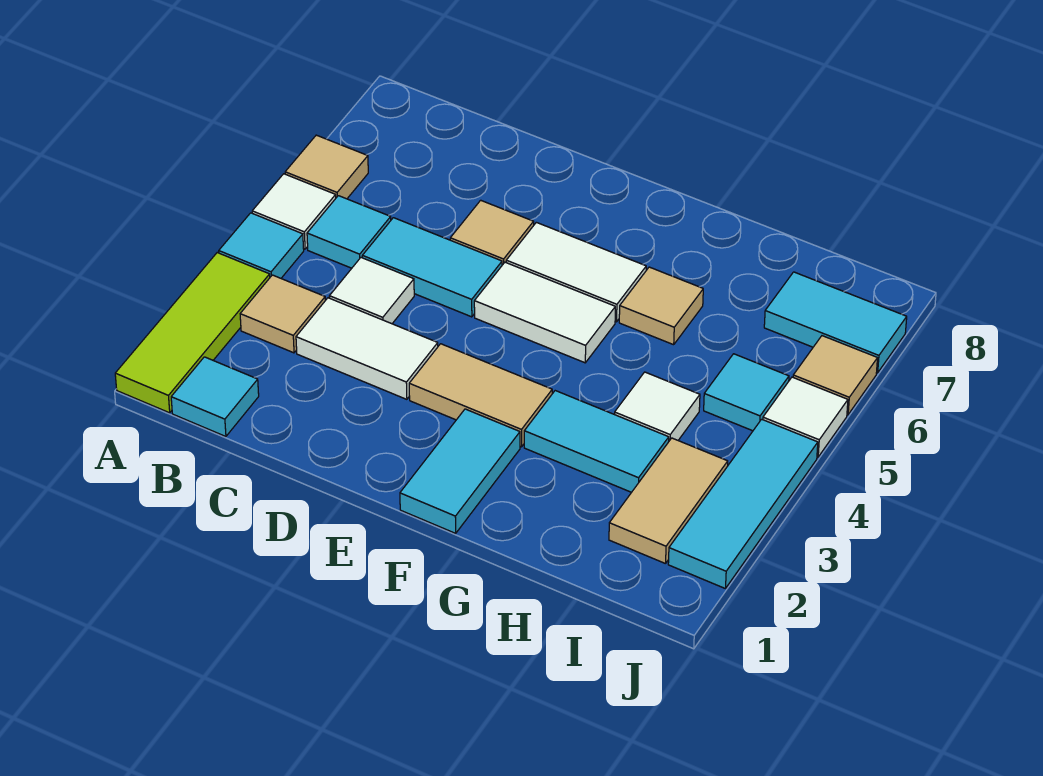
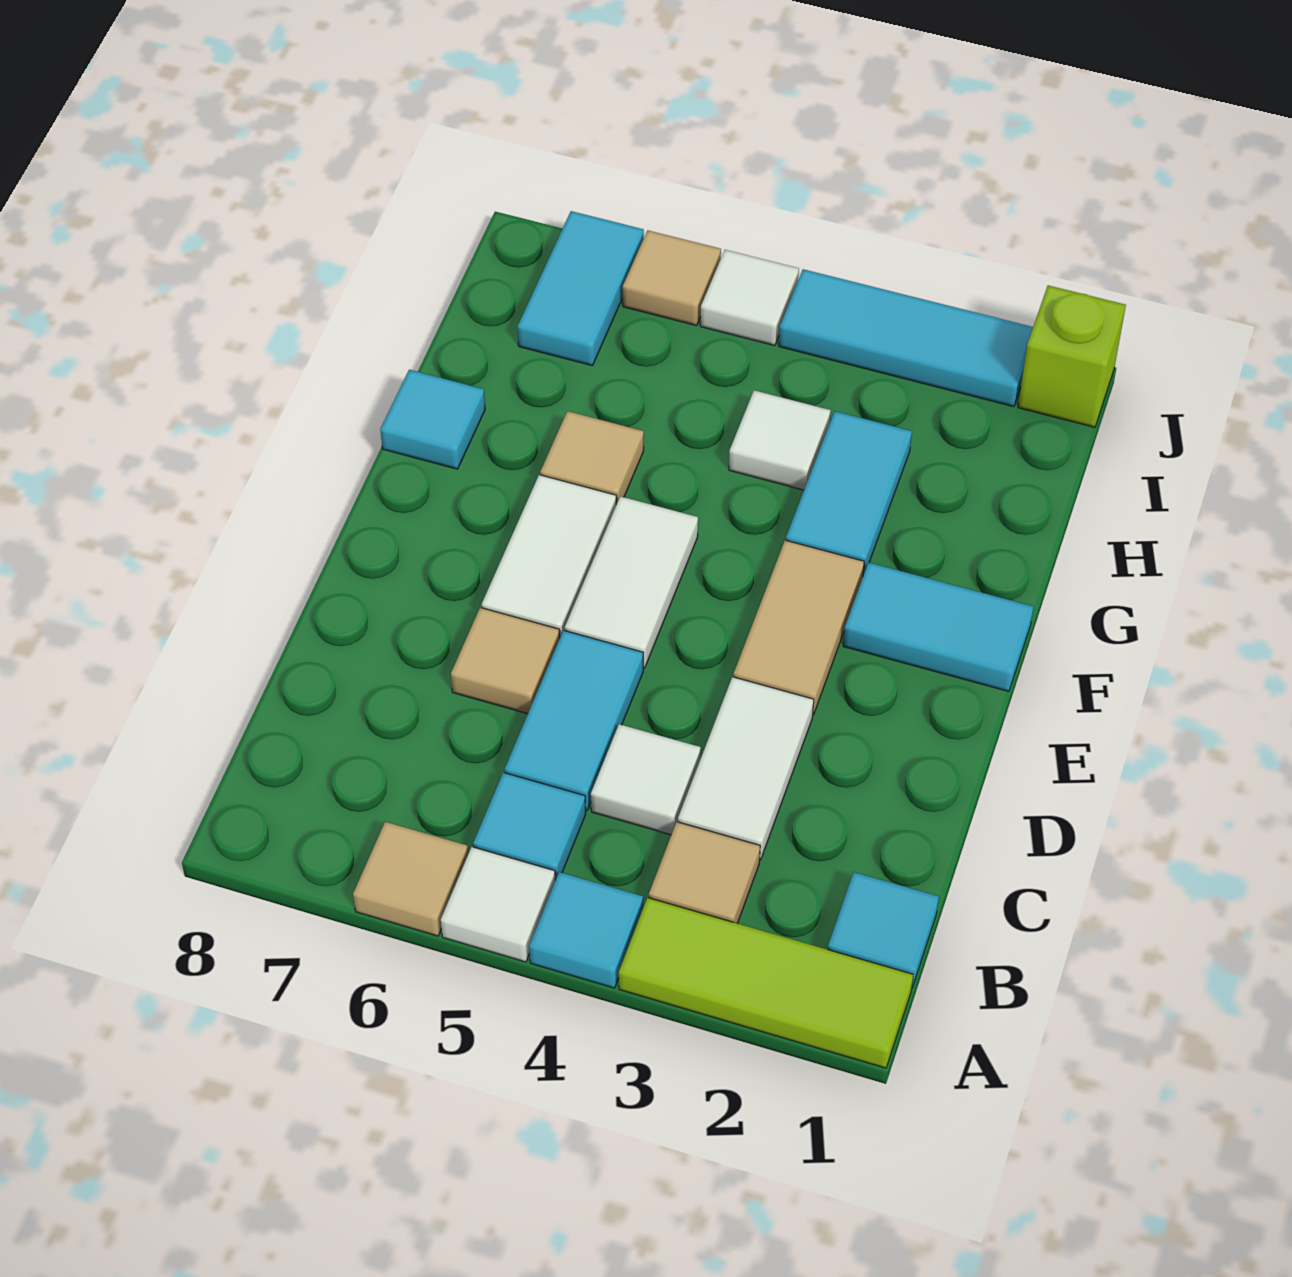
tan 1x2 tile [609,438,728,564] -> none
cyan 1x1 tile [704,354,789,431] -> cyan 1x1 tile moved to [380,370,485,469]
none -> lime 1x1 brick [1018,285,1126,427]

